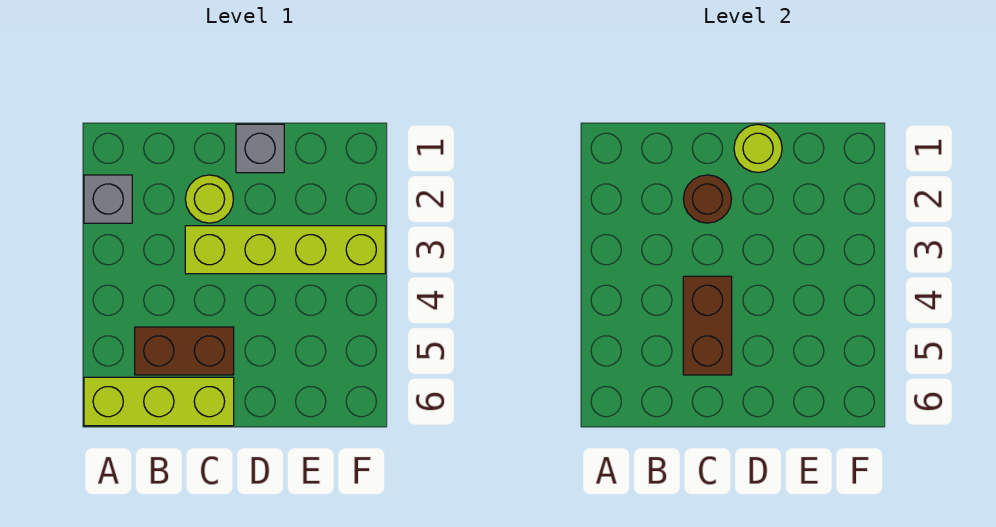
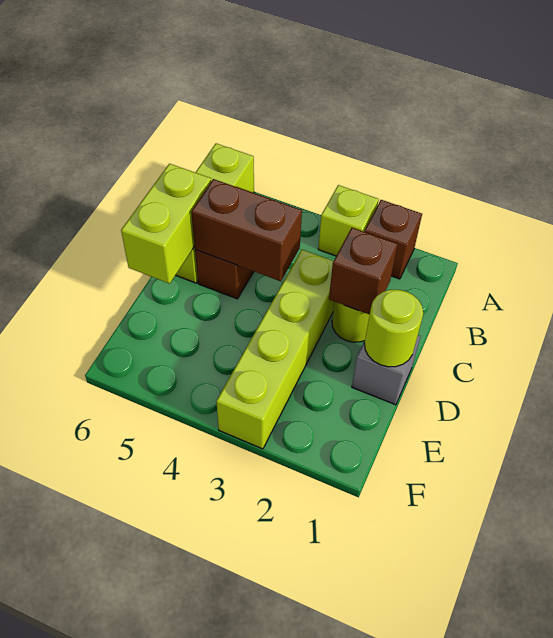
grey 1x1 brick [84,175,132,223] -> brown 1x1 brick [365,200,422,279]
none -> lime 1x1 brick [318,185,379,256]
brown 1x1 round brick [683,175,731,223] -> brown 1x1 brick [329,228,398,315]
none -> lime 1x2 brick [121,164,211,283]

